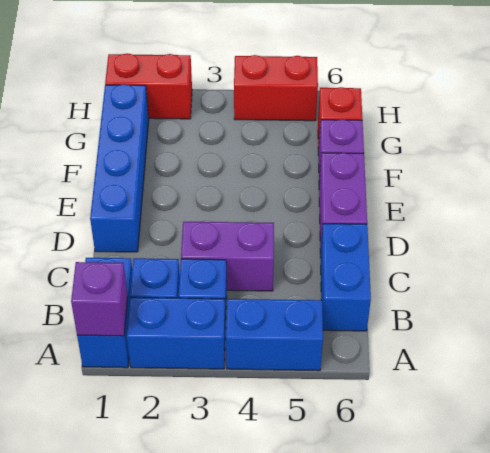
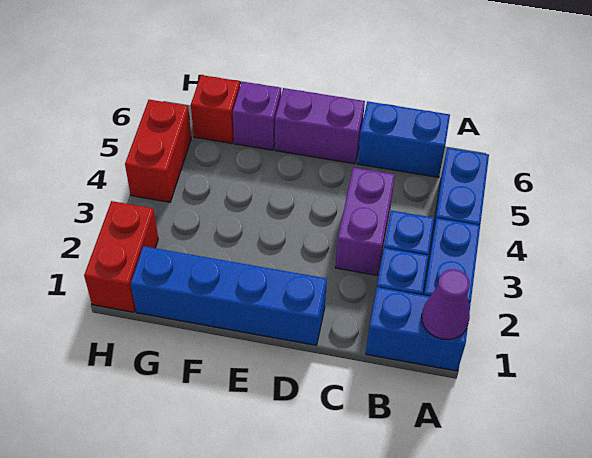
purple 1x1 brick [71,262,128,336] -> purple 1x1 cone [422,269,470,339]

